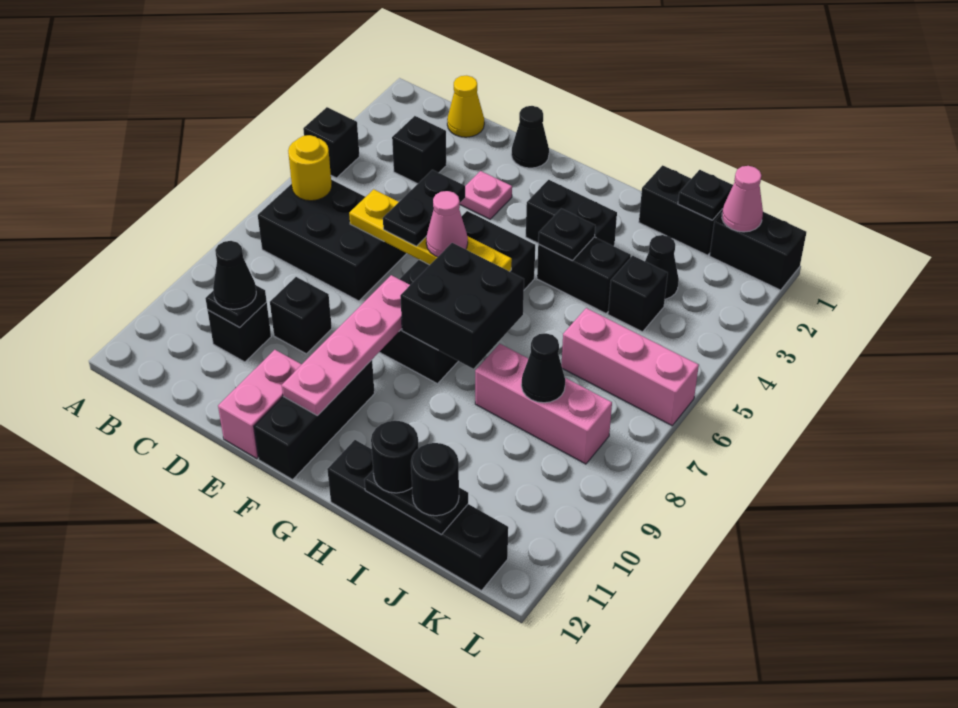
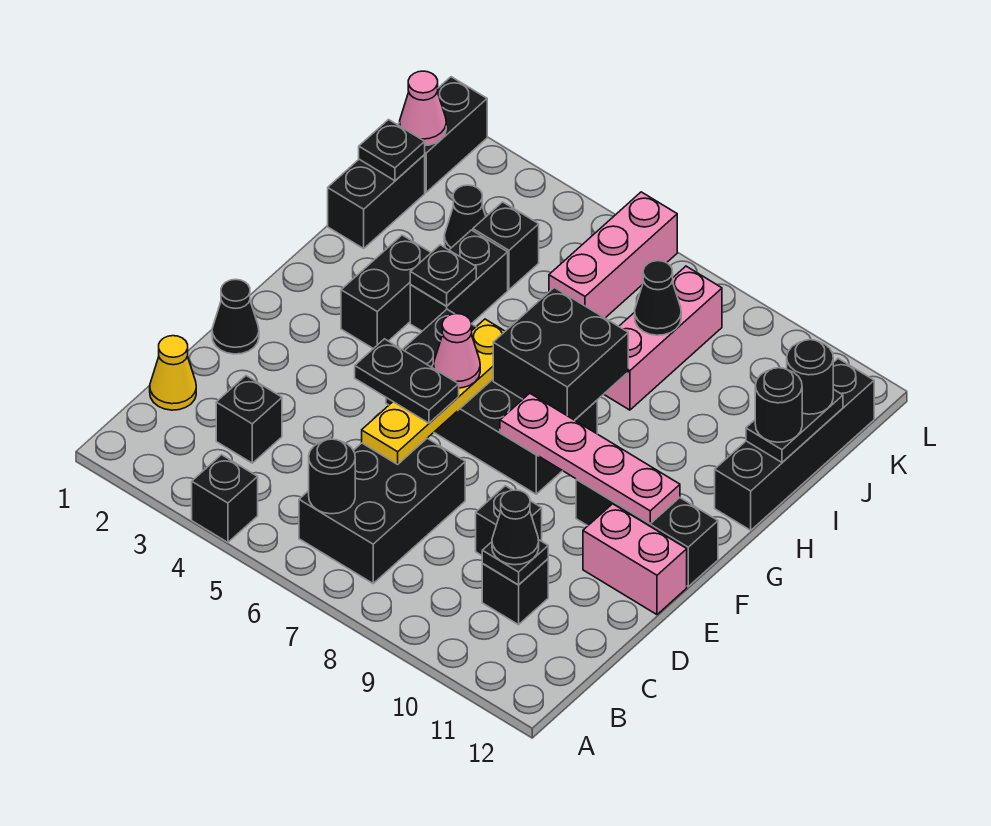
yellow 1x1 round brick [288,135,332,201] -> black 1x1 round brick [309,439,355,514]
pink 1x1 plate [460,171,512,219] -> none

